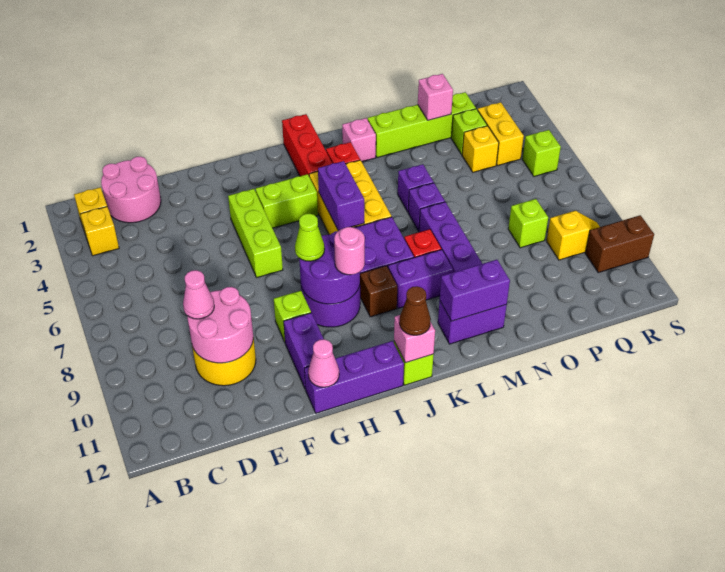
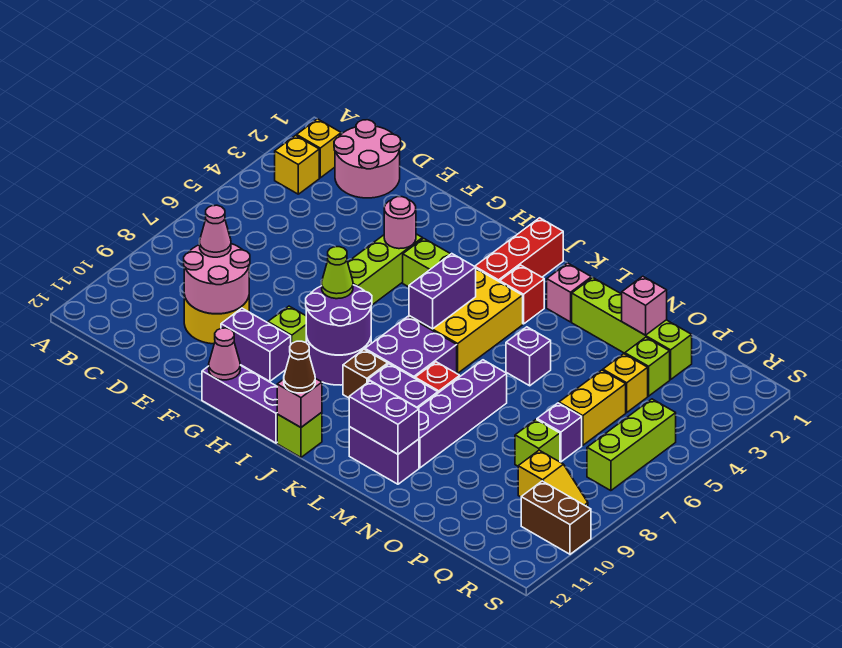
purple 1x2 brick [284,313,324,388] -> purple 1x2 brick turned to [221,308,291,381]
pink 1x1 round brick [334,227,365,275] -> pink 1x1 round brick moved to [384,197,416,249]
purple 1x1 brick [408,183,445,231] -> purple 1x1 brick moved to [537,403,582,462]
yellow 1x2 brick [478,102,524,166] -> yellow 1x2 brick moved to [559,370,626,445]
lime 1x1 brick [522,130,561,176] -> lime 1x3 brick [587,399,676,491]

